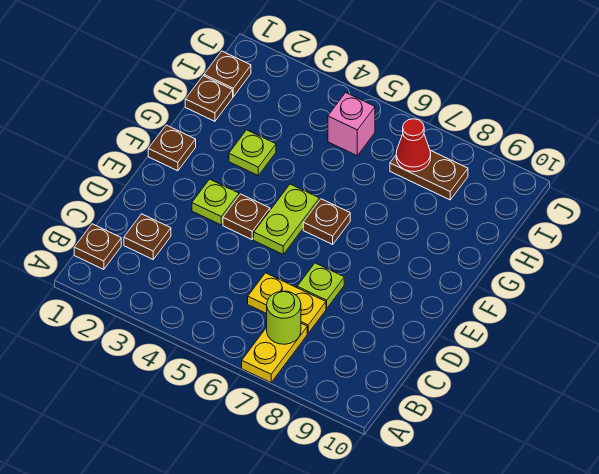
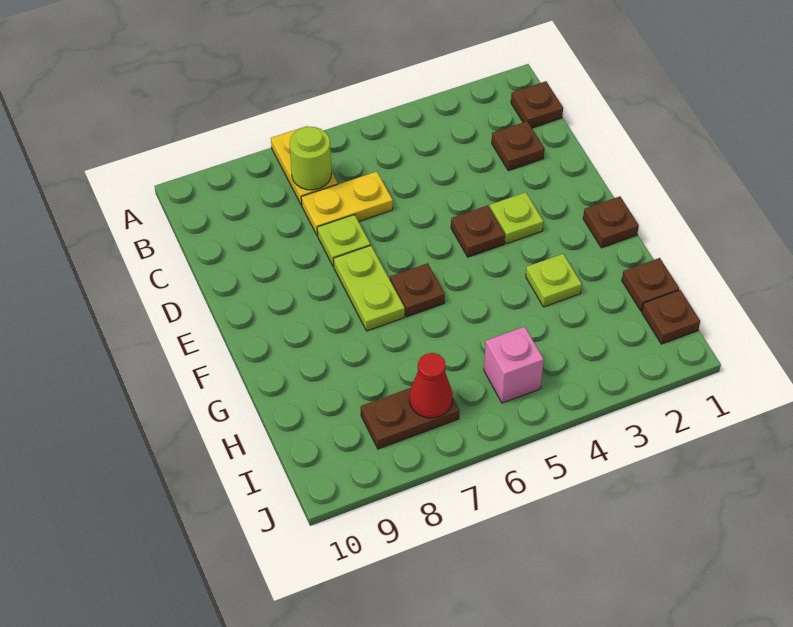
lime 1x2 plate [254,184,319,254] -> lime 1x2 plate moved to [333,245,405,331]

